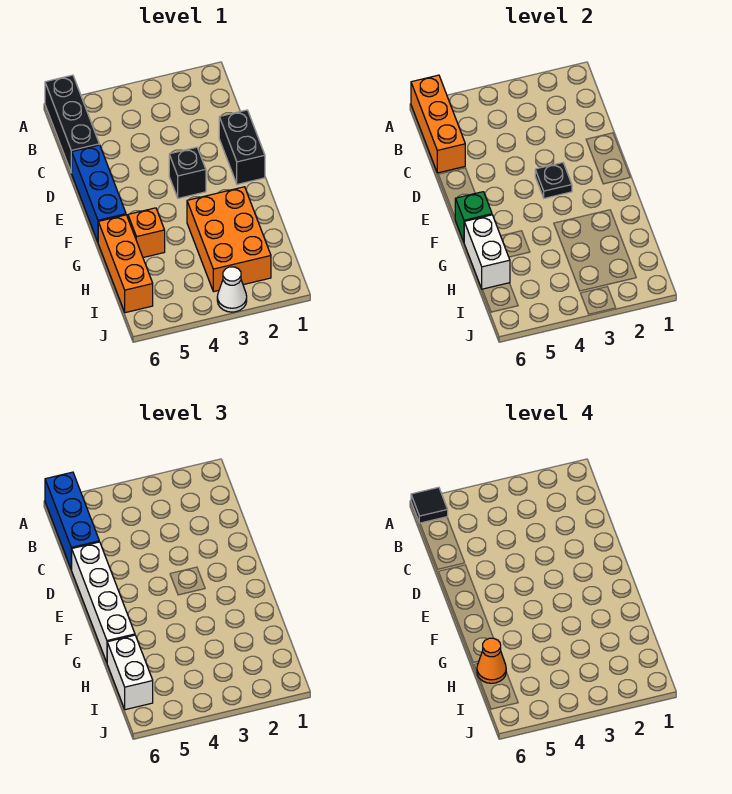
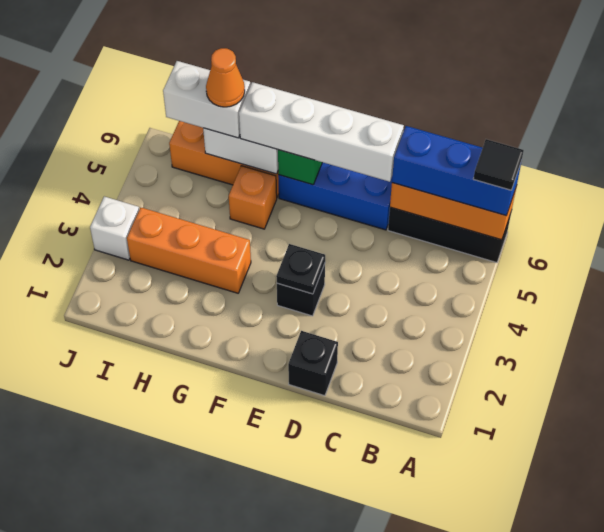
black 1x2 brick [219,110,265,184] -> black 1x1 brick [288,331,338,396]
orange 2x3 brick [187,187,271,292] -> orange 1x3 brick [127,208,251,293]
white 1x1 cone [217,267,247,312] -> white 1x1 brick [90,196,139,260]

